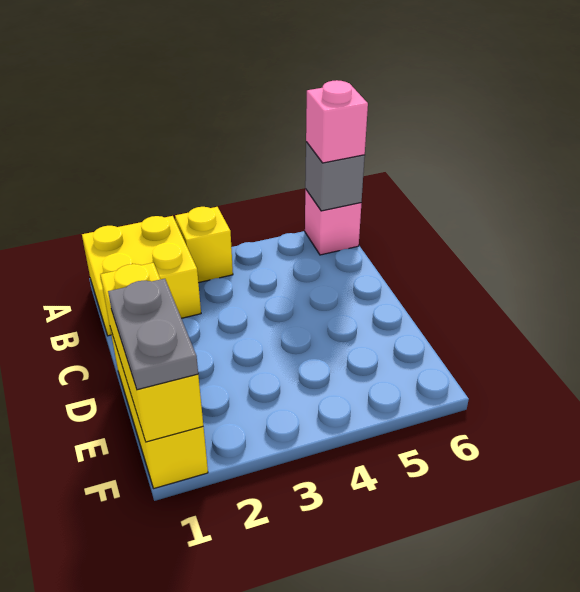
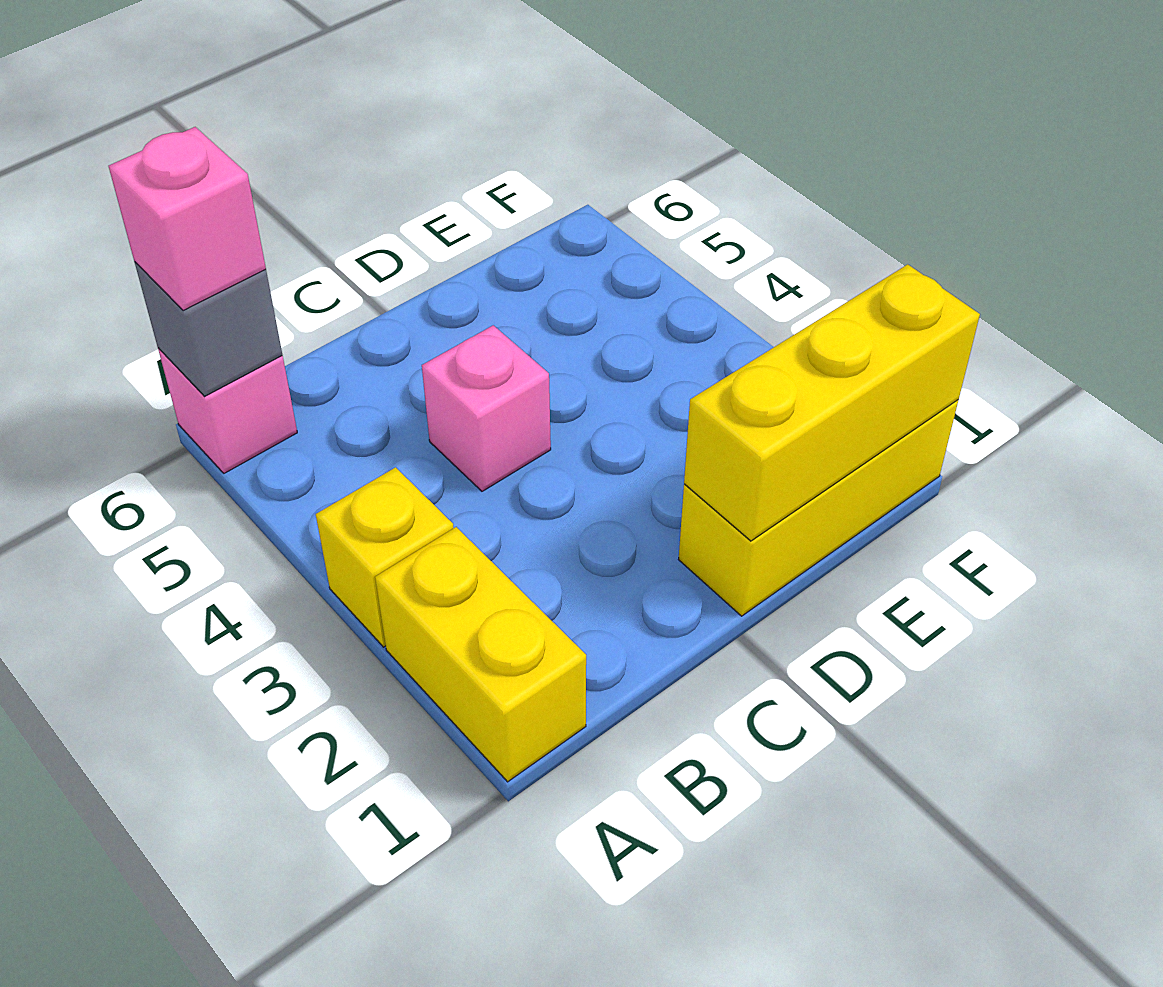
yellow 2x2 brick [82,216,201,336] -> yellow 1x2 brick [375,527,586,782]
none -> pink 1x1 brick [422,325,551,491]
grey 1x2 plate [108,279,198,390] -> none

